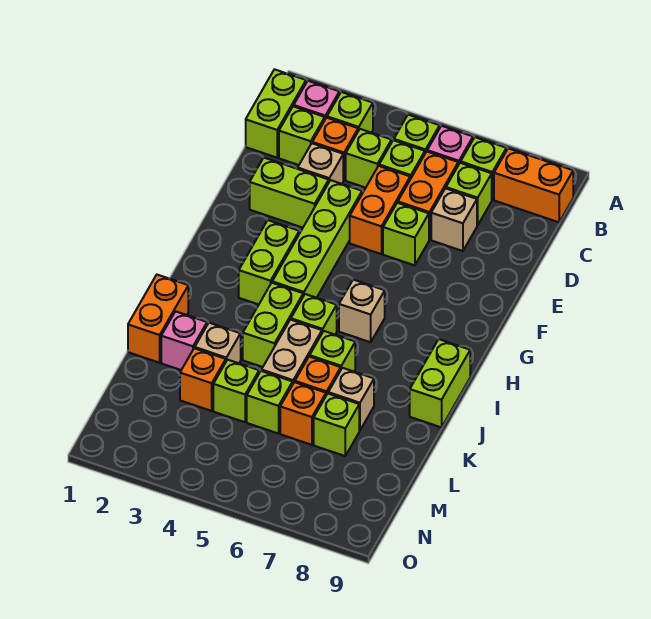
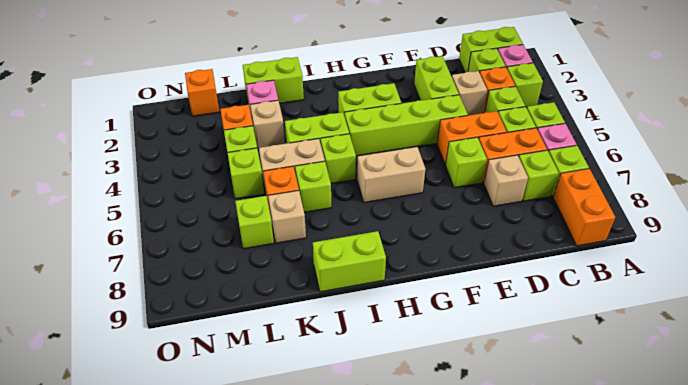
tan 1x1 brick [339,280,385,342] -> tan 1x2 brick [357,147,425,203]
orange 1x2 brick [128,275,188,363] -> lime 1x2 brick [243,57,304,104]
orange 1x1 brick [280,382,326,445] -> orange 1x1 brick moved to [185,69,219,116]

